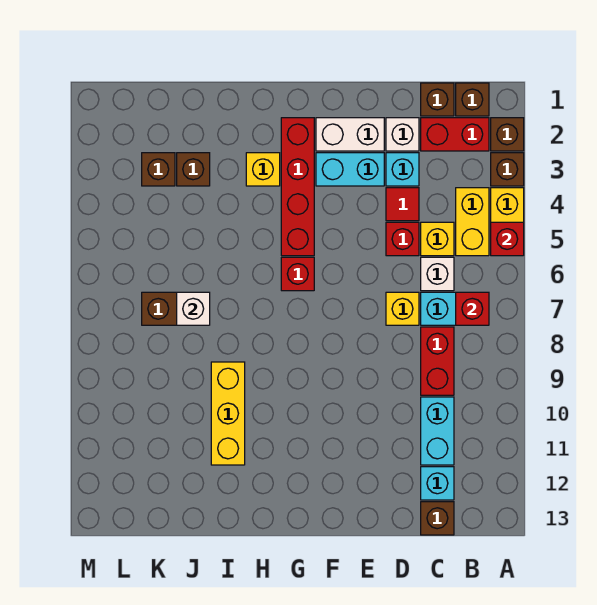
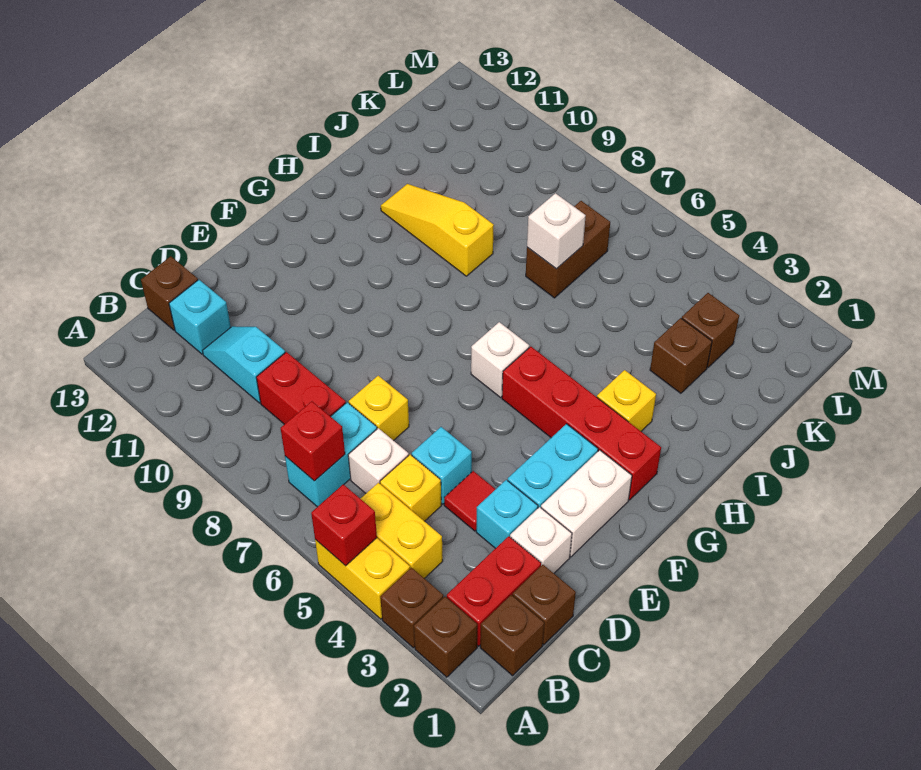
cyan 1x2 brick [421,397,454,465] -> cyan 1x2 slope [202,326,285,403]
red 1x1 brick [386,222,419,256] -> cyan 1x1 brick [412,427,472,504]
red 1x1 brick [281,257,314,291] -> white 1x1 brick [471,322,529,397]
yellow 1x3 brick [211,362,245,465] -> yellow 1x3 slope [381,184,494,276]

